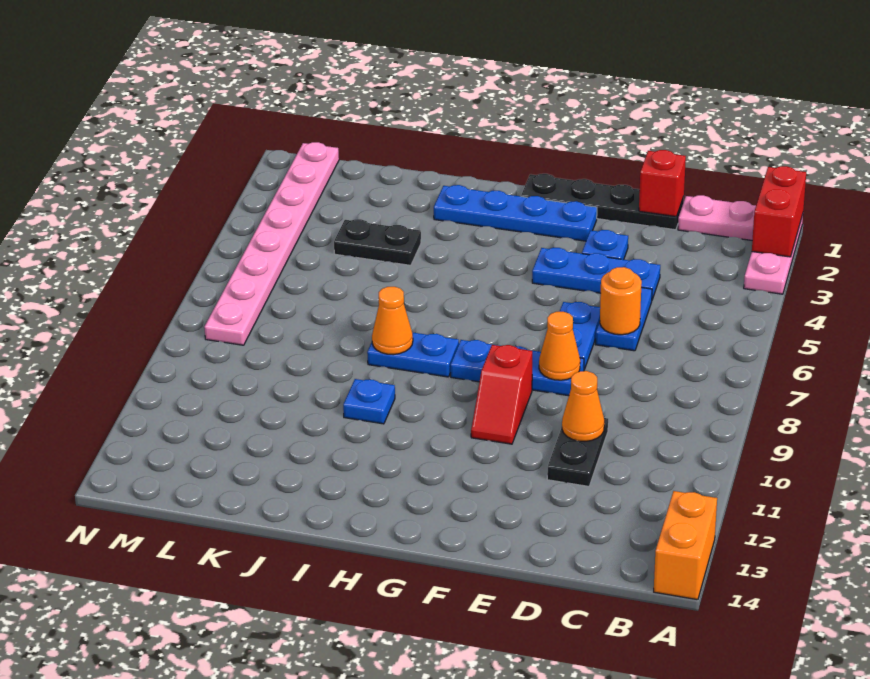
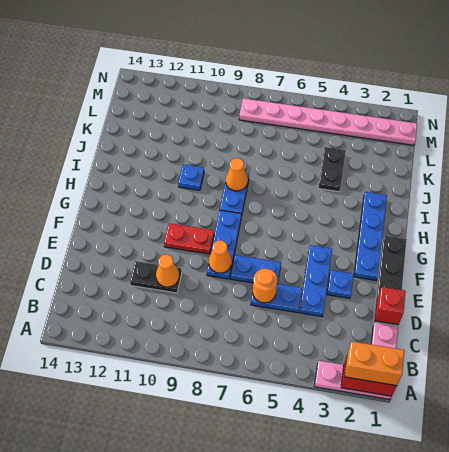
orange 1x2 brick [654,491,717,600] -> orange 1x2 brick moved to [345,341,405,386]
red 1x2 slope [471,345,532,444] -> red 1x2 plate [164,223,214,254]

